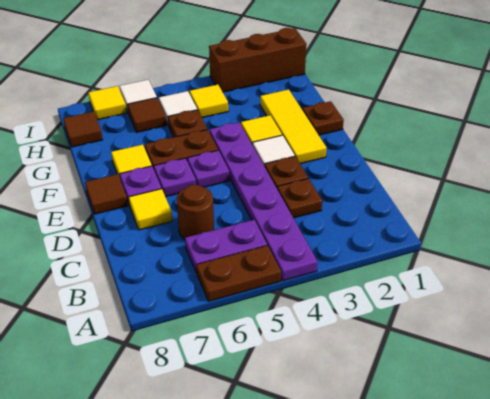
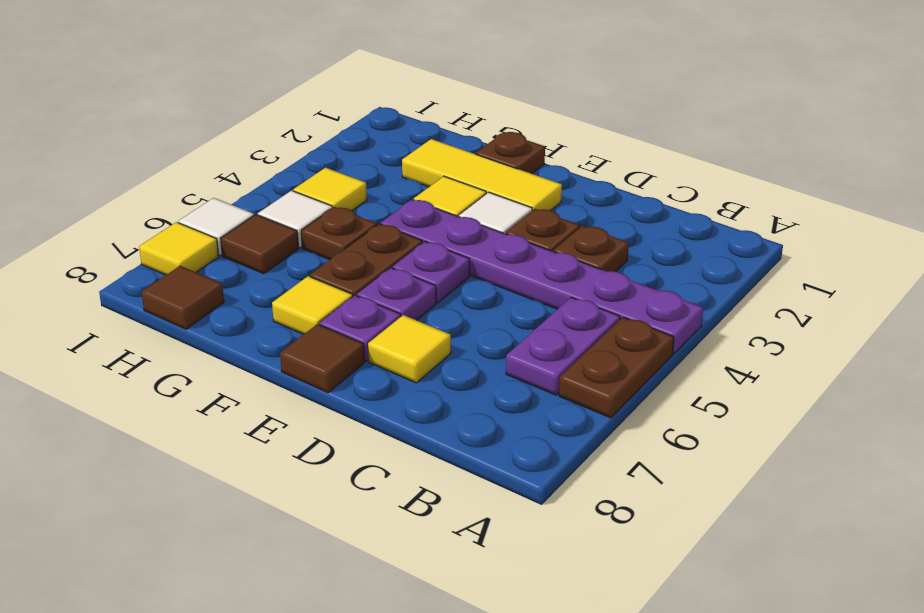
brown 1x1 round brick [177,185,214,239] -> none
brown 1x3 brick [209,28,307,92] -> none

